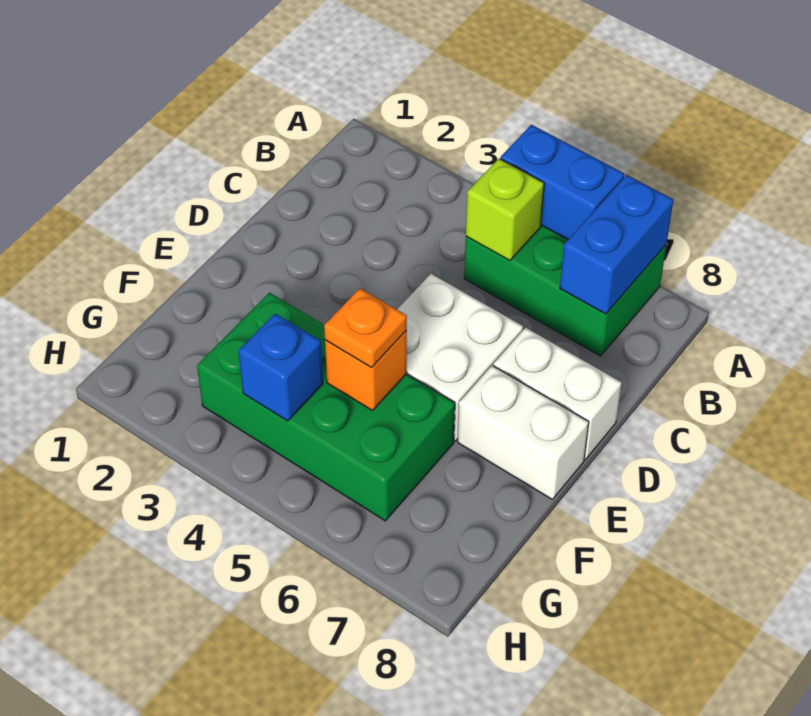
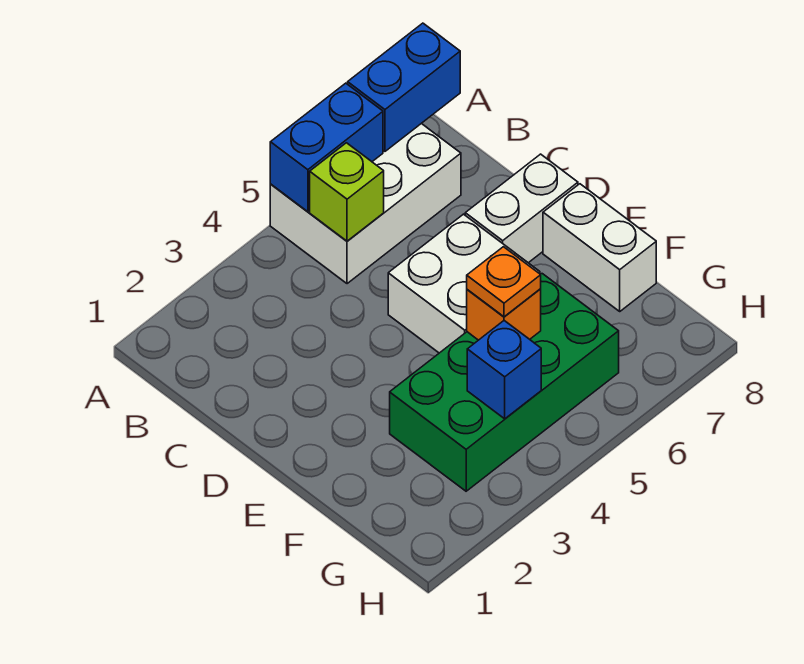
green 2x3 brick [464,225,666,356] -> white 2x3 brick [270,123,461,284]
blue 1x2 brick [560,175,673,314] -> blue 1x2 brick turned to [348,23,460,151]
white 1x2 brick [458,366,589,499] -> white 1x2 brick turned to [543,184,656,311]

